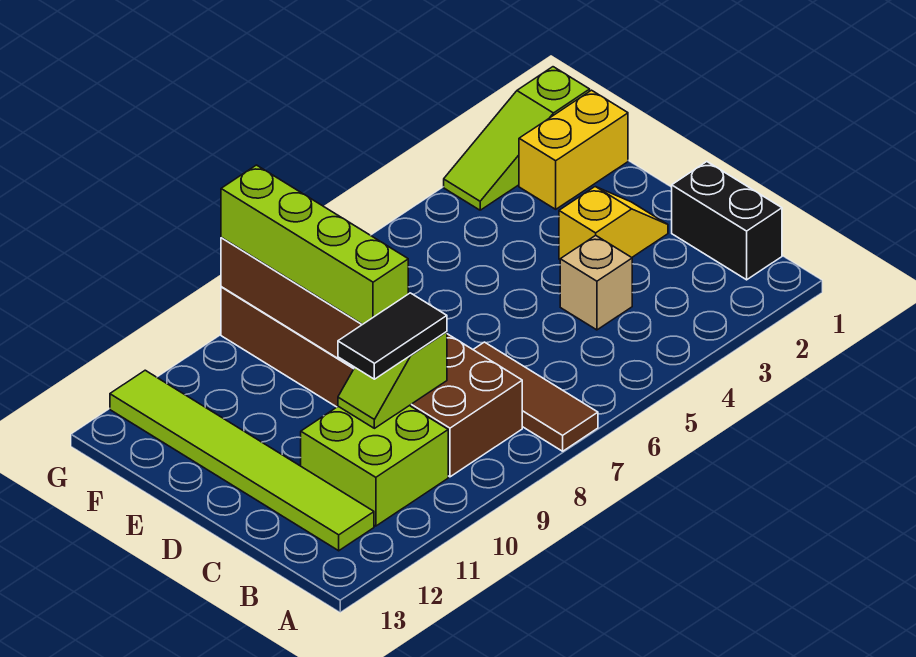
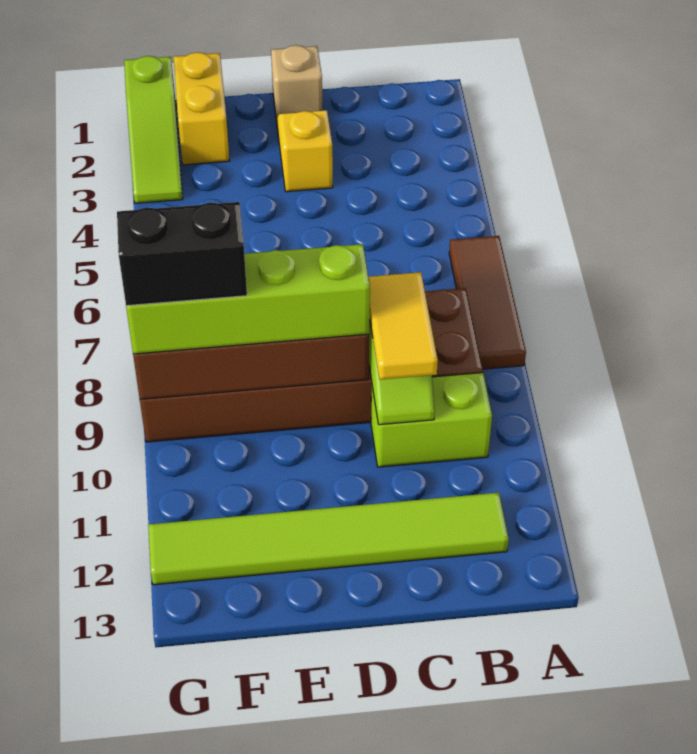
brown 1x3 tile [473,342,598,451] -> brown 1x3 tile turned to [449,236,526,369]
black 1x2 brick [672,162,782,280] -> black 1x2 brick moved to [117,202,247,306]
lime 2x2 brick [301,406,448,526] -> lime 1x2 brick [371,373,492,467]
tan 1x1 brick [560,235,632,330] -> tan 1x1 brick moved to [271,45,323,121]
black 1x2 tile [338,293,447,379] -> yellow 1x2 tile [369,272,438,380]

